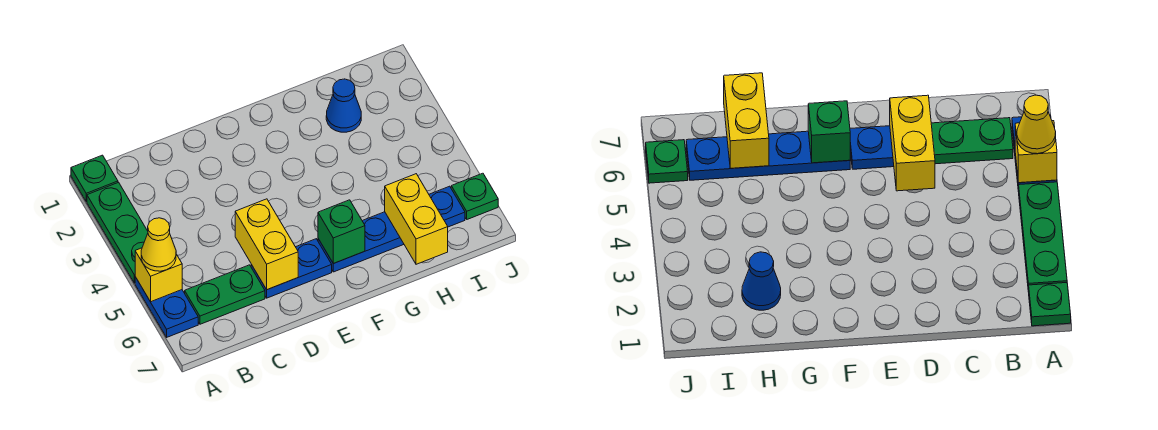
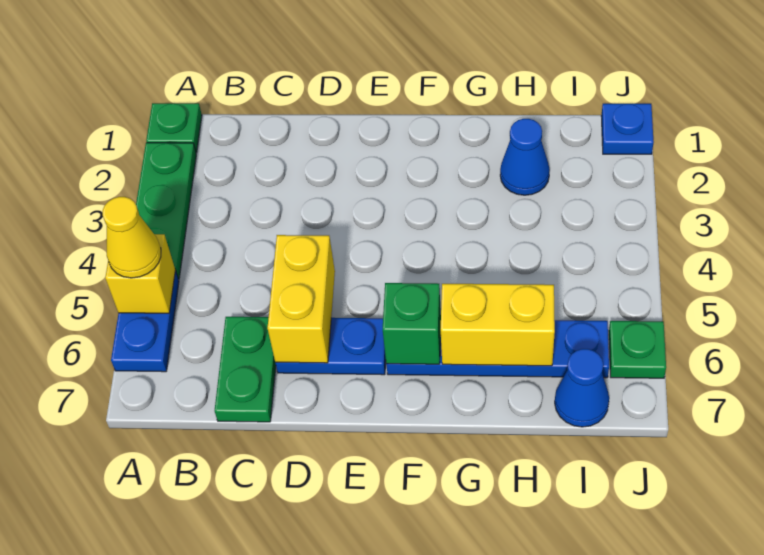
green 1x2 plate [185,265,265,324] -> green 1x2 plate turned to [215,317,276,422]
yellow 1x2 brick [385,174,448,264] -> yellow 1x2 brick turned to [441,284,555,366]
none -> blue 1x1 cone [555,349,609,427]
none -> blue 1x1 plate [601,104,654,154]

